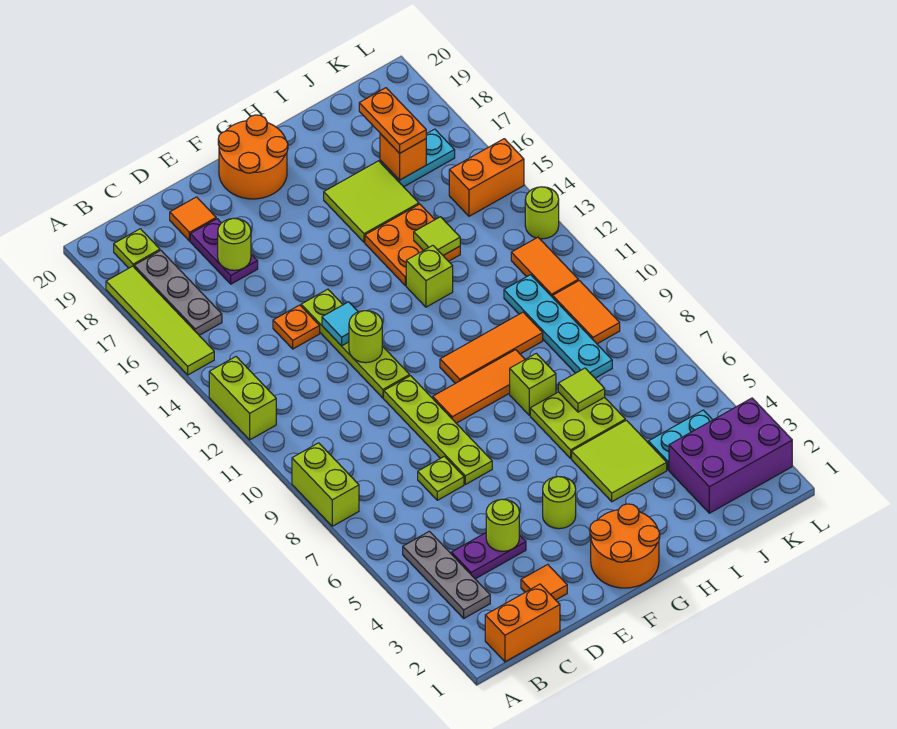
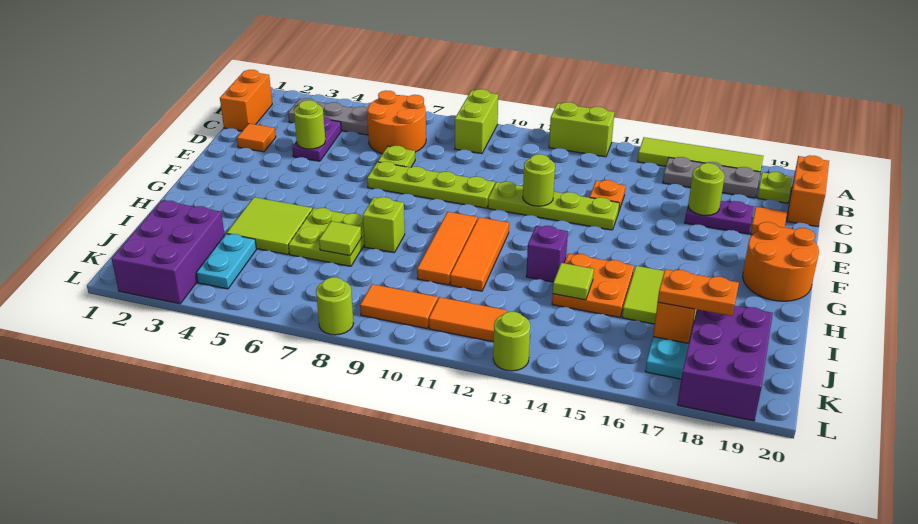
lime 1x2 brick [292,443,359,526] -> lime 1x2 brick turned to [455,89,498,154]
cyan 1x1 tile [322,302,358,346] -> none
orange 2x2 round brick [590,504,660,588] -> orange 2x2 round brick moved to [367,90,426,154]
lime 1x1 round brick [543,477,576,529] -> lime 1x1 round brick moved to [316,277,353,335]
orange 1x3 tile [433,350,525,423] -> orange 1x3 tile moved to [450,217,509,291]
lime 1x1 brick [406,246,453,307] -> purple 1x1 brick [526,226,568,282]
cyan 1x4 plate [504,275,612,378] -> none
none -> purple 2x3 brick [677,306,773,421]
orange 1x2 brick [449,139,524,216] -> orange 1x2 brick moved to [787,155,829,227]

